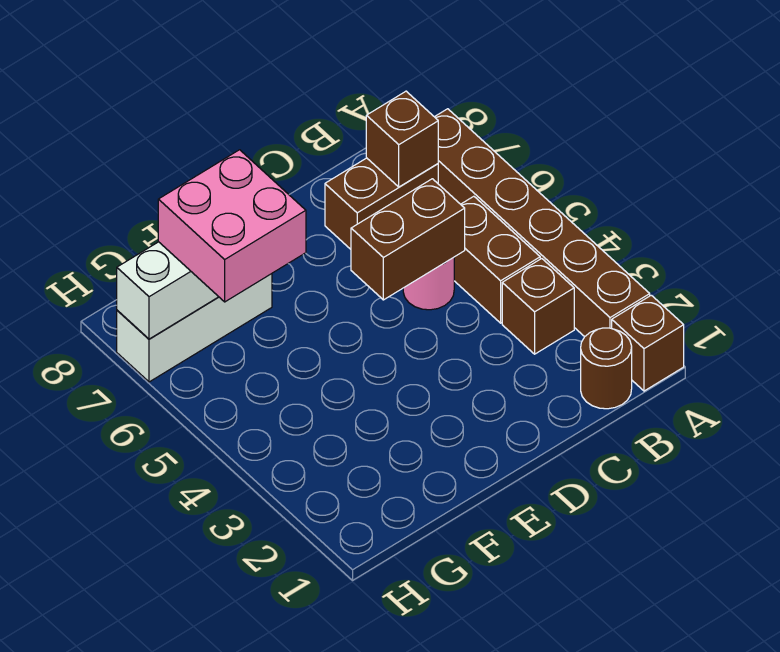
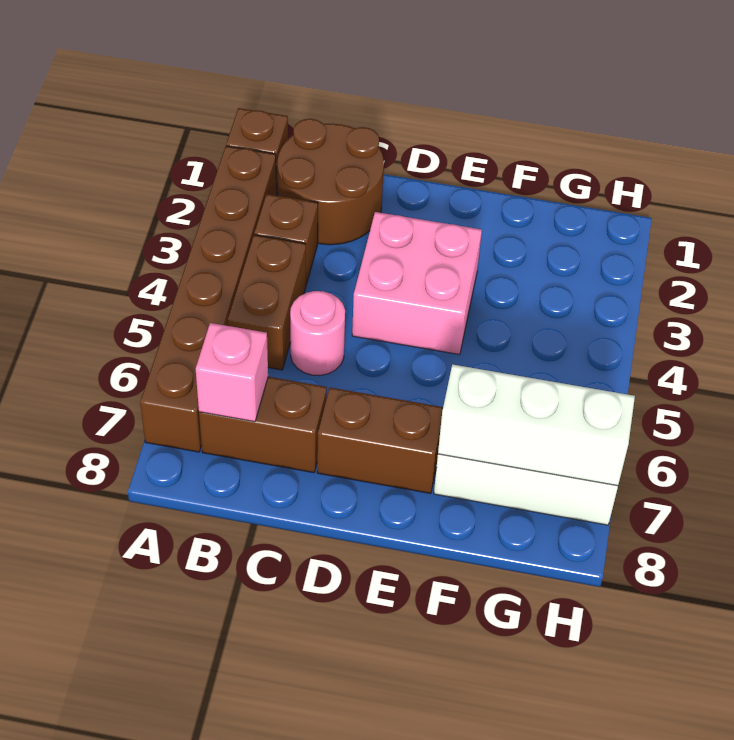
brown 1x1 round brick [581,328,632,409] -> brown 2x2 round brick [278,119,384,245]
brown 1x1 brick [366,91,438,187] -> pink 1x1 brick [196,323,268,422]
brown 1x2 brick [351,179,465,300] -> brown 1x2 brick moved to [317,388,443,493]
pink 2x2 brick [158,150,306,302] -> pink 2x2 brick moved to [352,212,482,355]

